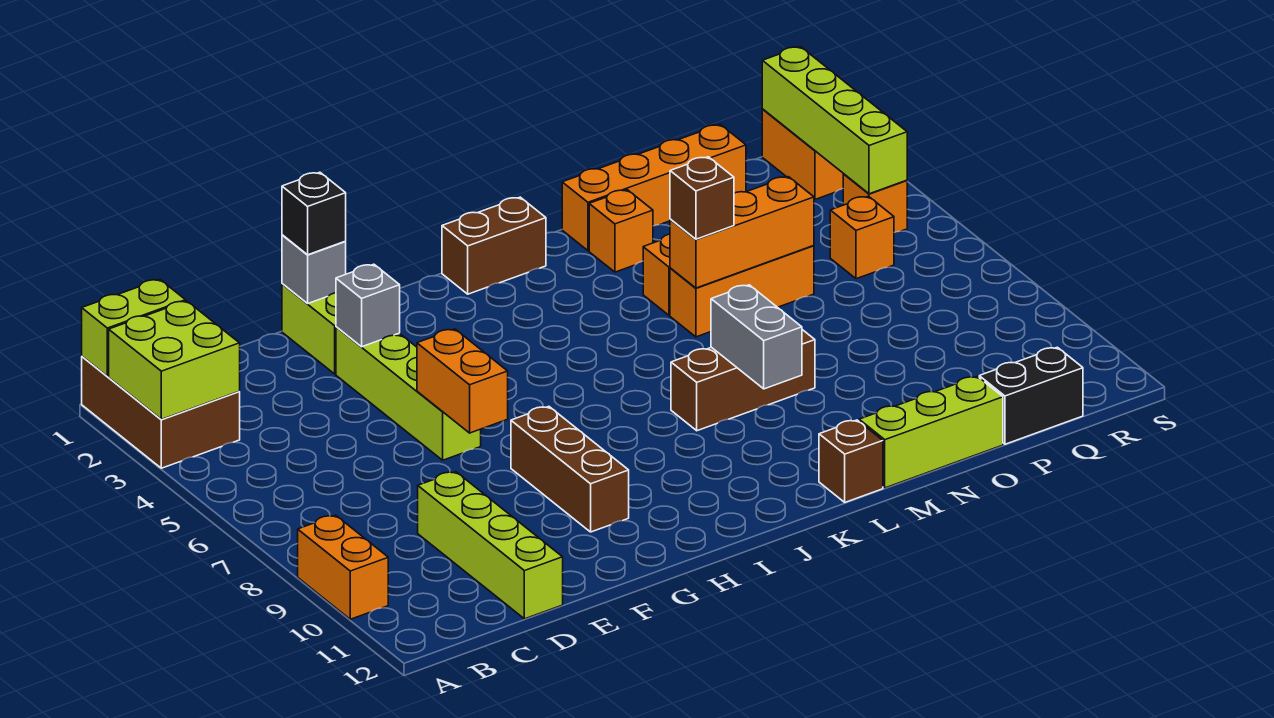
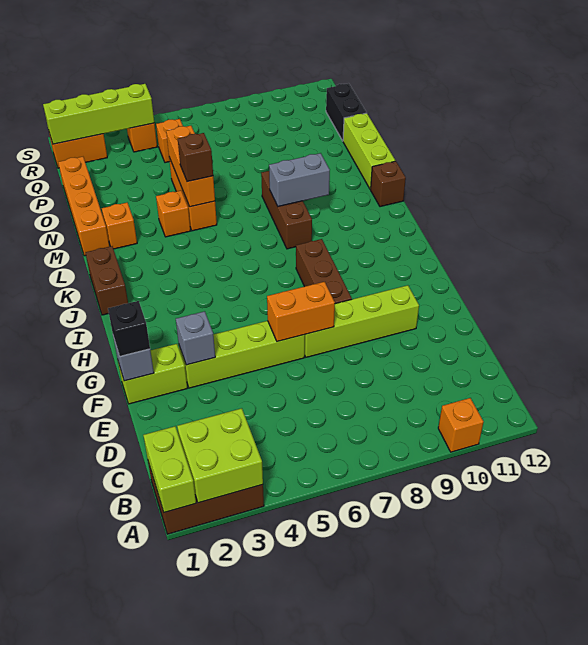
orange 1x2 brick [298,515,388,619] -> orange 1x1 brick [438,398,483,452]
lime 1x4 brick [418,472,563,619] -> lime 1x4 brick moved to [305,285,419,357]
brown 1x3 brick [511,407,629,532] -> brown 1x3 brick turned to [296,239,352,304]

